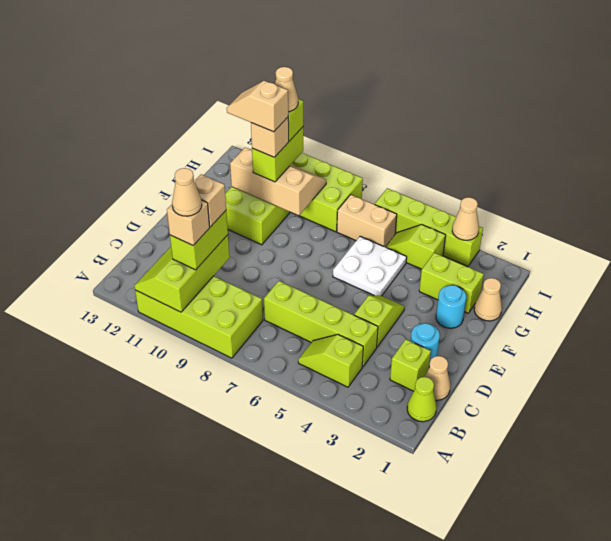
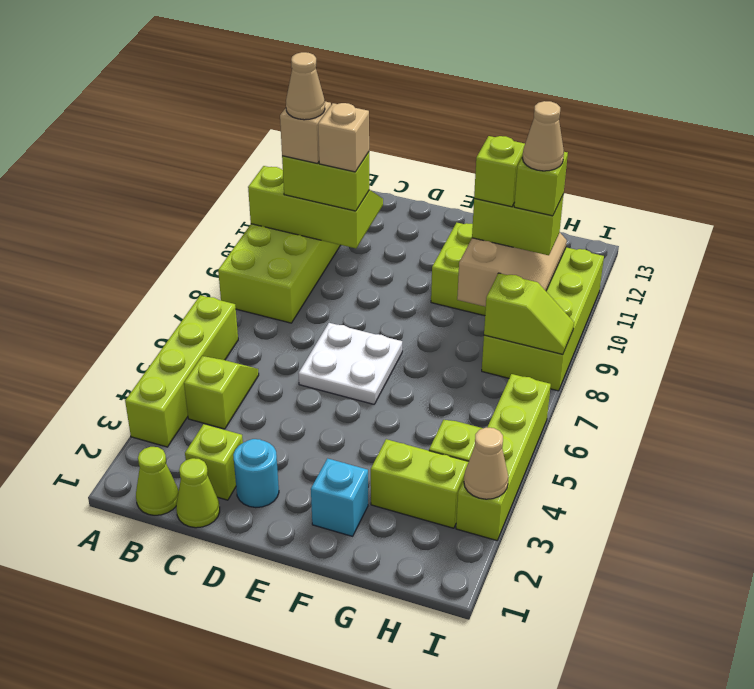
tan 1x1 cone [425,356,450,400] -> lime 1x1 cone [176,458,220,528]
lime 1x4 brick [264,281,378,367] -> lime 1x4 brick moved to [125,295,238,447]
lime 1x2 slope [354,296,405,347] -> lime 1x2 slope moved to [484,273,574,355]
cyan 1x1 round brick [436,285,466,328] -> cyan 1x1 brick [311,458,368,536]
white 2x2 plate [333,236,407,296] -> white 2x2 plate moved to [298,323,402,404]
tan 1x1 cone [474,278,502,321] -> none
lime 1x2 brick [419,253,484,313] -> lime 1x2 brick turned to [371,439,469,528]
tan 1x1 brick [251,117,289,157] -> lime 1x1 brick [474,136,525,207]
tan 1x2 slope [227,81,288,132] -> none
tan 1x2 brick [337,195,397,247] -> none

